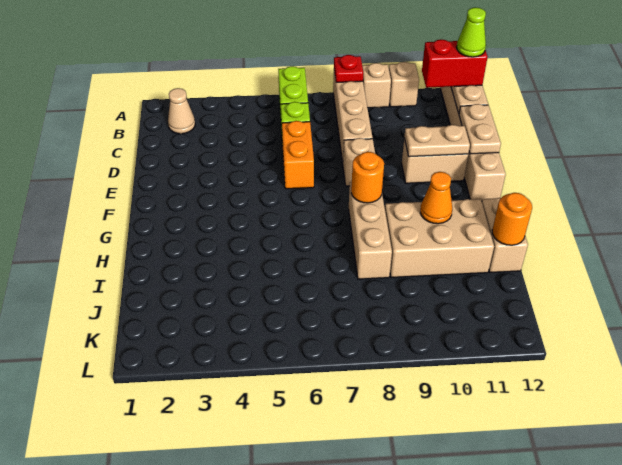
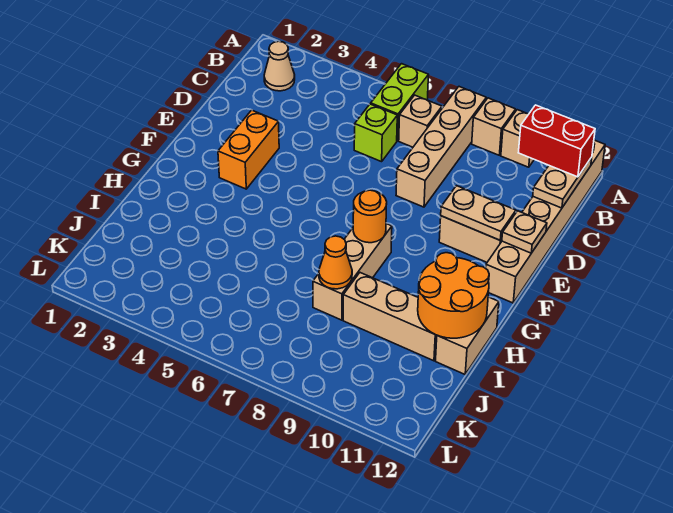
red 1x1 plate [334,55,363,82] -> none
lime 1x1 cone [457,7,486,57] -> none
orange 1x2 brick [282,121,314,189] -> orange 1x2 brick moved to [218,110,279,189]
tan 1x2 plate [459,104,501,154] -> tan 1x1 plate [502,211,547,253]
tan 1x1 brick [343,138,375,186] -> tan 1x1 brick moved to [399,95,442,147]
tan 2x3 brick [385,199,494,277] -> tan 1x3 brick [343,273,437,361]
orange 1x1 cone [420,172,452,224] -> orange 1x1 cone moved to [319,236,352,289]
orange 1x1 round brick [492,193,532,245] -> orange 2x2 round brick [418,253,489,338]

